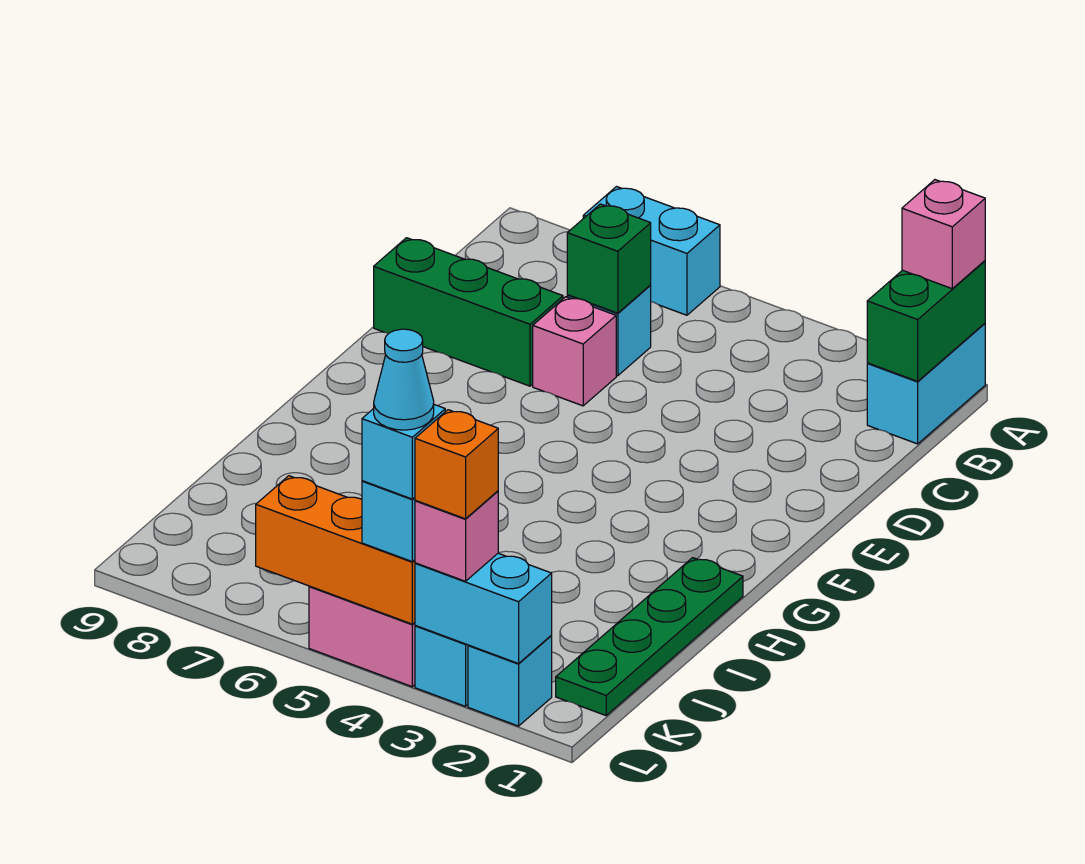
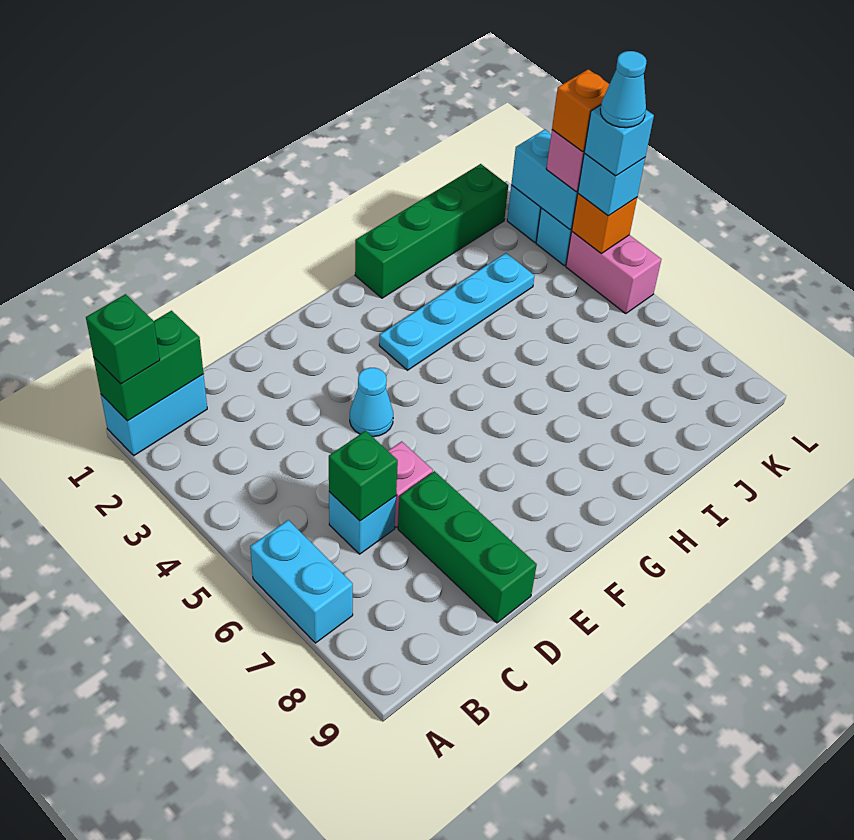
pink 1x1 brick [902,180,985,289] -> green 1x1 brick [86,294,160,384]
none -> cyan 1x1 cone [350,368,393,437]
none -> cyan 1x4 plate [379,253,534,370]
green 1x4 plate [556,558,743,715] -> green 1x4 brick [355,164,508,298]
orange 1x3 brick [256,476,415,624] -> orange 1x1 brick [572,194,637,253]

